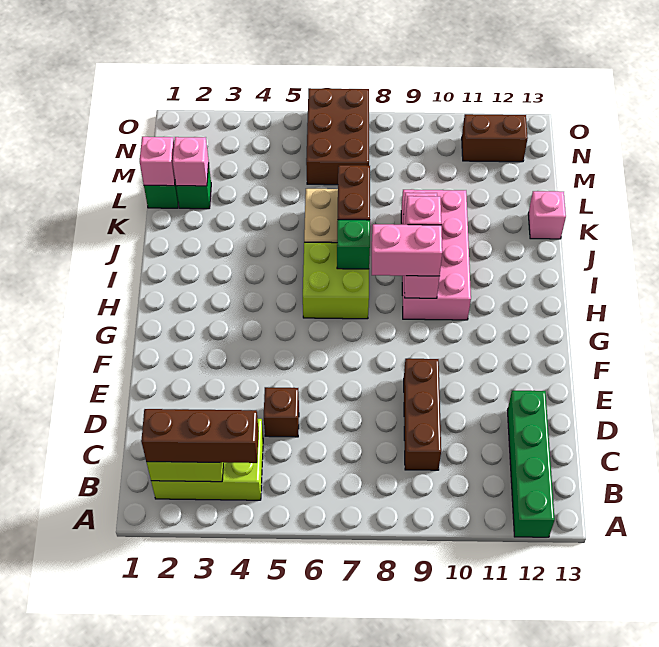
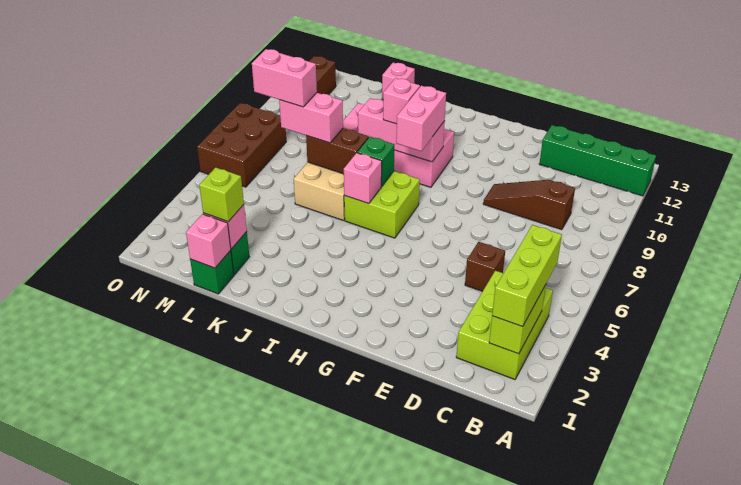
brown 1x3 brick [141,409,259,463] -> lime 1x3 brick [492,225,562,327]
brown 1x3 brick [404,359,441,470] -> brown 1x3 slope [483,180,575,230]
none -> pink 1x1 brick [344,153,382,204]
none -> pink 1x2 brick [279,93,343,143]
none -> lime 1x1 brick [199,167,244,222]
none -> pink 1x2 brick [252,49,317,107]
brown 2x3 brick [306,88,369,185] -> brown 2x3 brick turned to [197,103,286,187]

